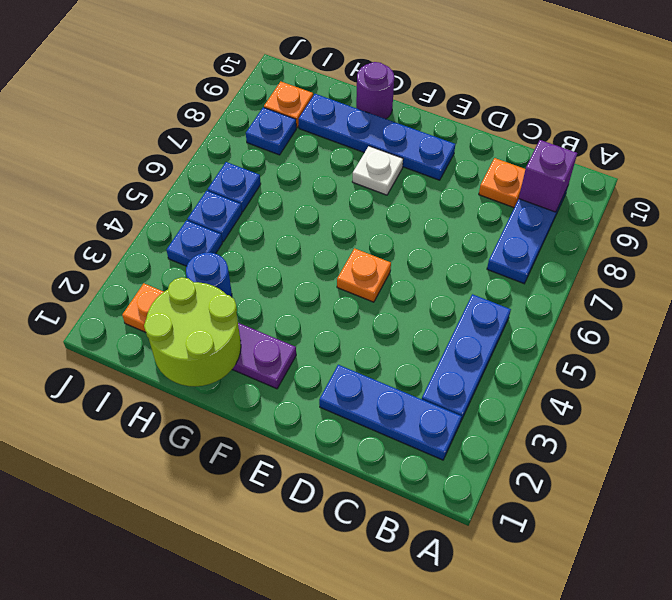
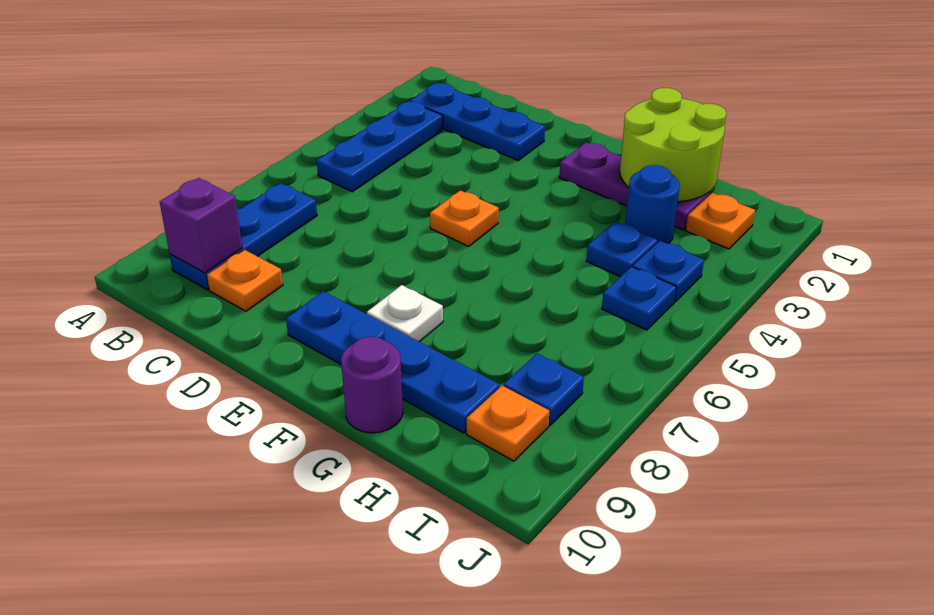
blue 1x1 plate [208,162,261,212] -> blue 1x1 plate moved to [586,222,658,277]

